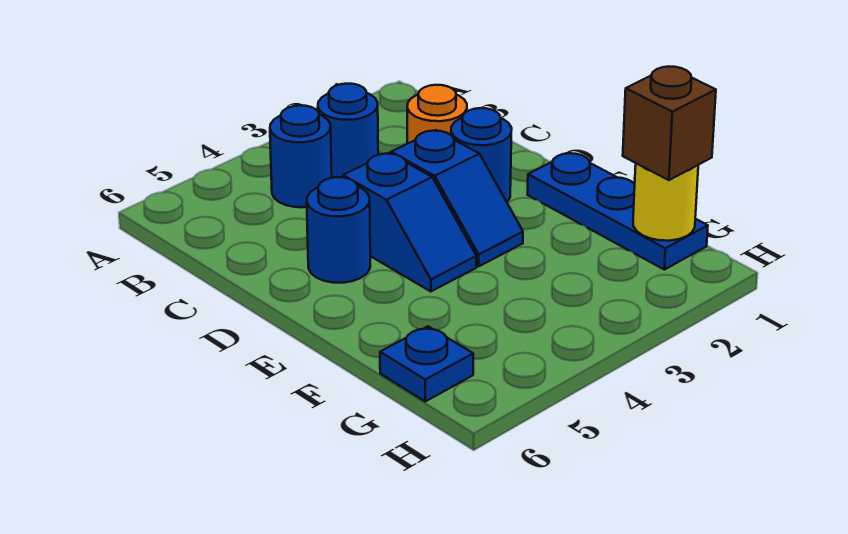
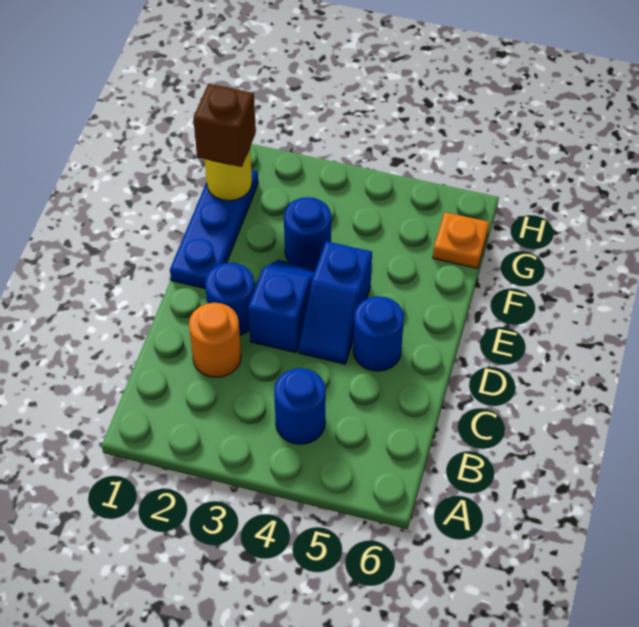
blue 1x1 round brick [318,84,378,178] -> blue 1x1 round brick moved to [284,197,331,268]
blue 1x2 slope [343,153,476,292] -> blue 1x2 slope turned to [299,241,372,364]
blue 1x1 plate [380,326,473,401] -> orange 1x1 plate [433,212,489,268]

